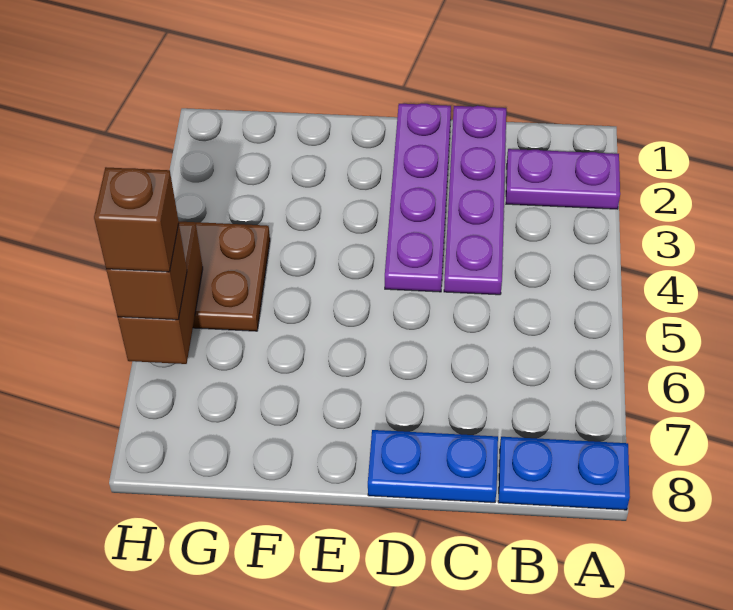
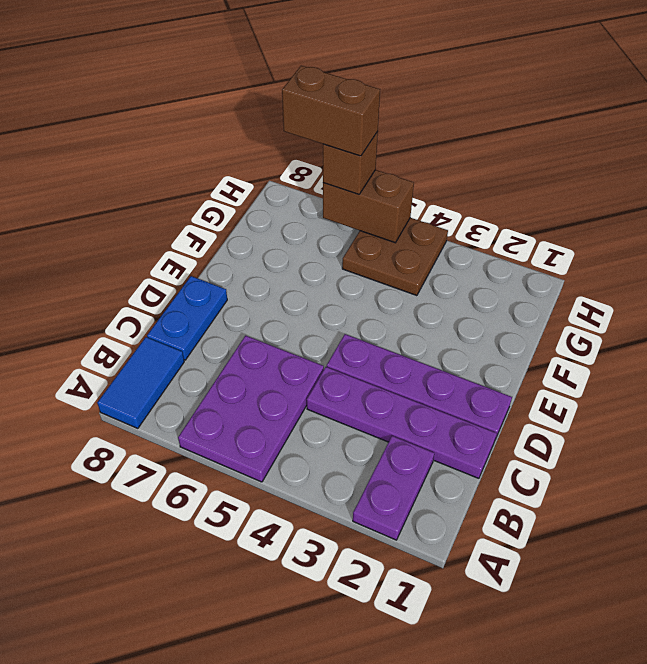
none -> purple 2x3 plate [178,336,324,482]
blue 1x2 plate [498,437,630,510] -> blue 1x2 tile [97,337,184,428]
brown 1x1 brick [94,167,179,272] -> brown 1x2 brick [282,66,380,156]

